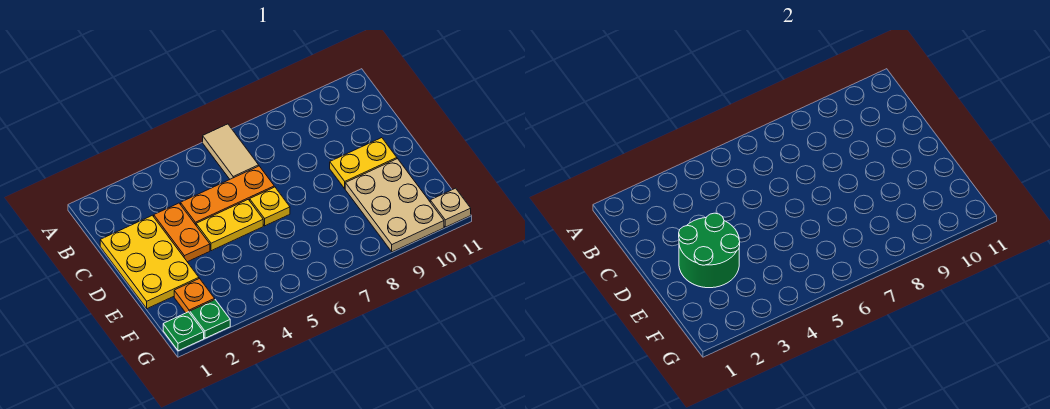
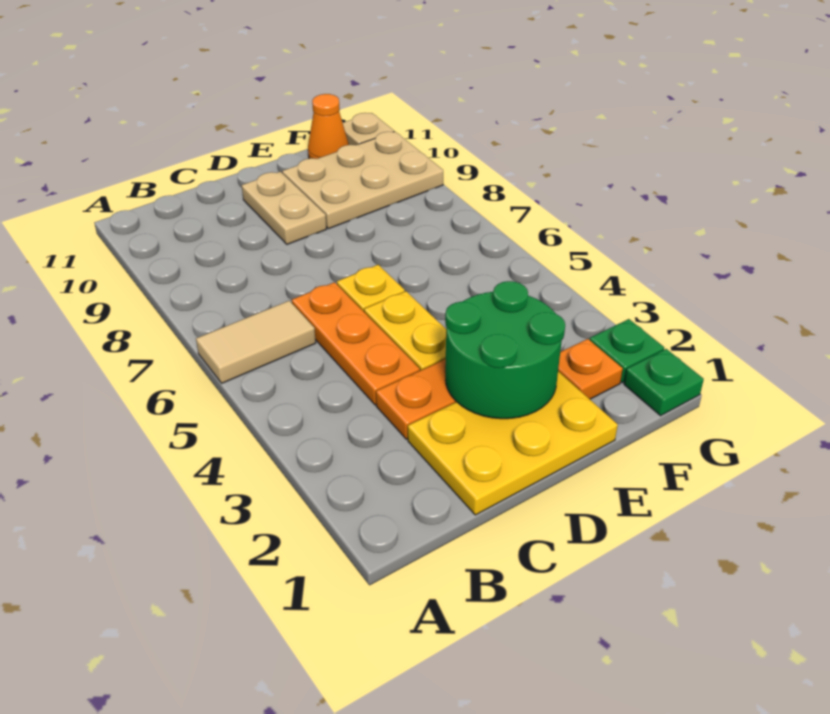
yellow 1x2 plate [330,138,397,189] -> tan 1x2 plate [242,172,326,244]
none -> orange 1x1 cone [308,94,349,159]

